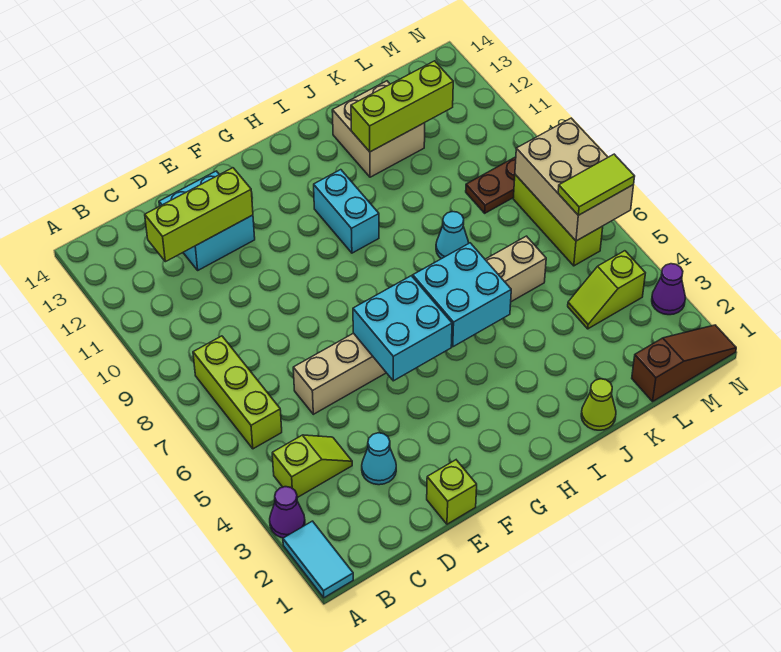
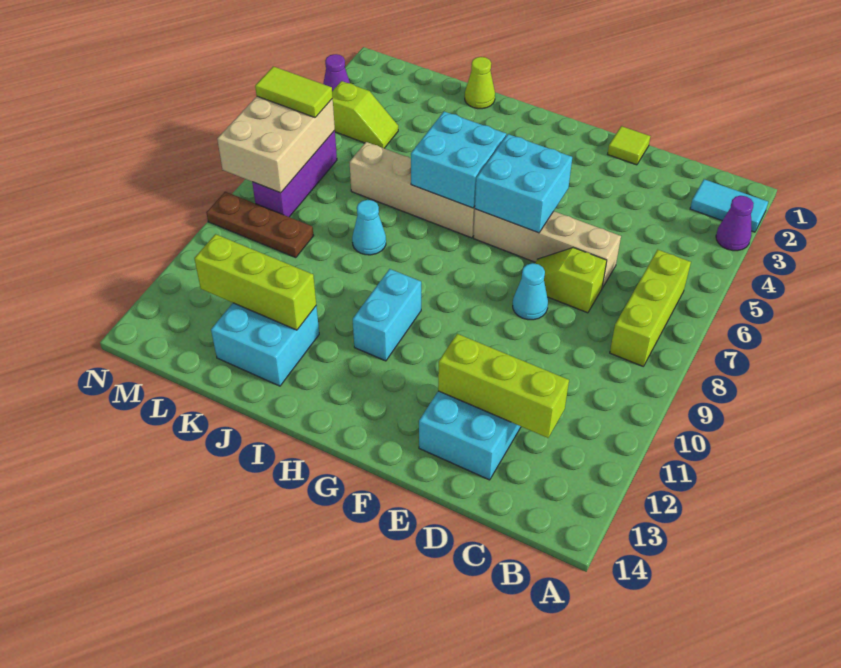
cyan 1x2 tile [283,521,353,598] -> cyan 1x2 tile turned to [690,179,768,232]
lime 1x2 slope [272,435,352,498] -> lime 1x2 slope moved to [535,248,607,313]
cyan 1x1 cone [362,433,396,485] -> cyan 1x1 cone moved to [513,263,548,320]
lime 1x1 brick [427,460,477,524] -> lime 1x1 tile [608,126,650,165]
tan 2x2 brick [332,81,425,177] -> cyan 2x2 brick [211,303,319,386]
brown 1x3 slope [632,325,736,401] -> none
lime 1x3 brick [513,175,603,266] -> purple 1x3 brick [252,130,337,217]

